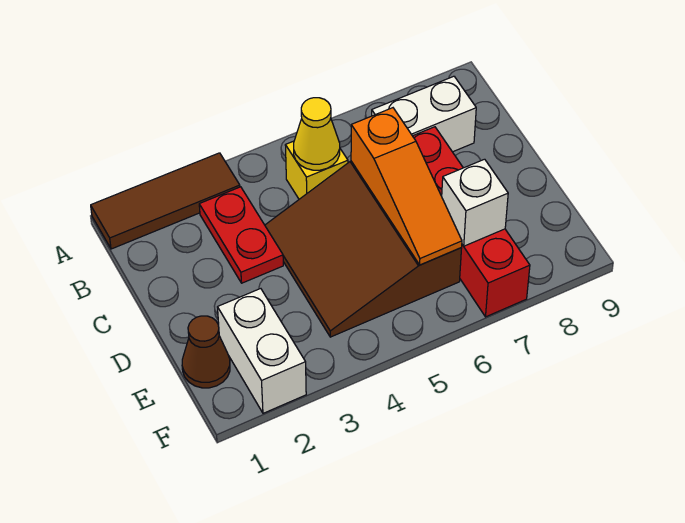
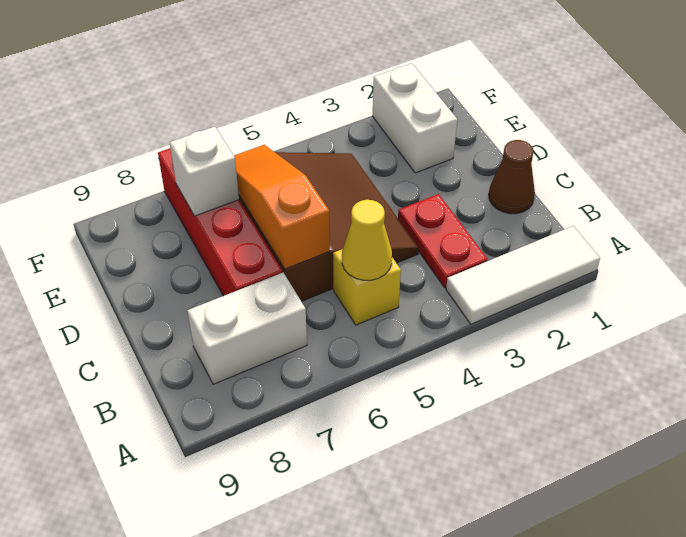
brown 1x3 tile [91,153,240,249] -> white 1x3 tile [446,226,600,324]
brown 1x1 cone [182,316,230,388] -> brown 1x1 cone moved to [489,140,535,214]

